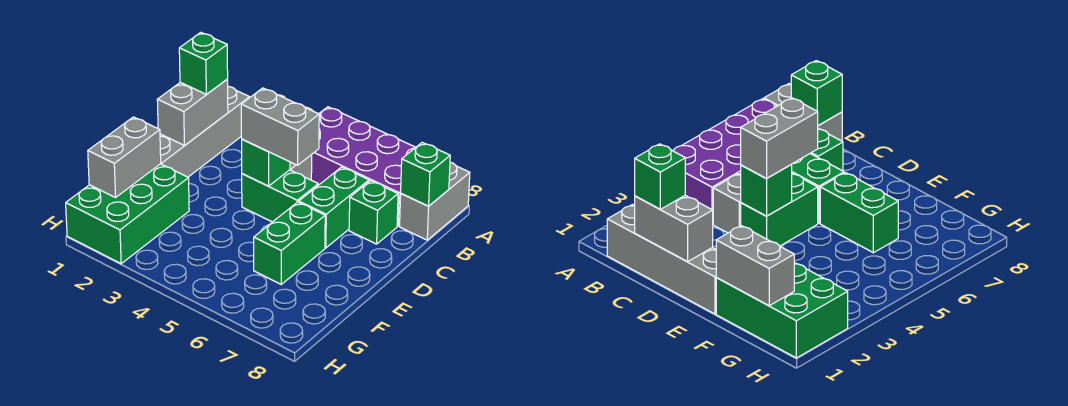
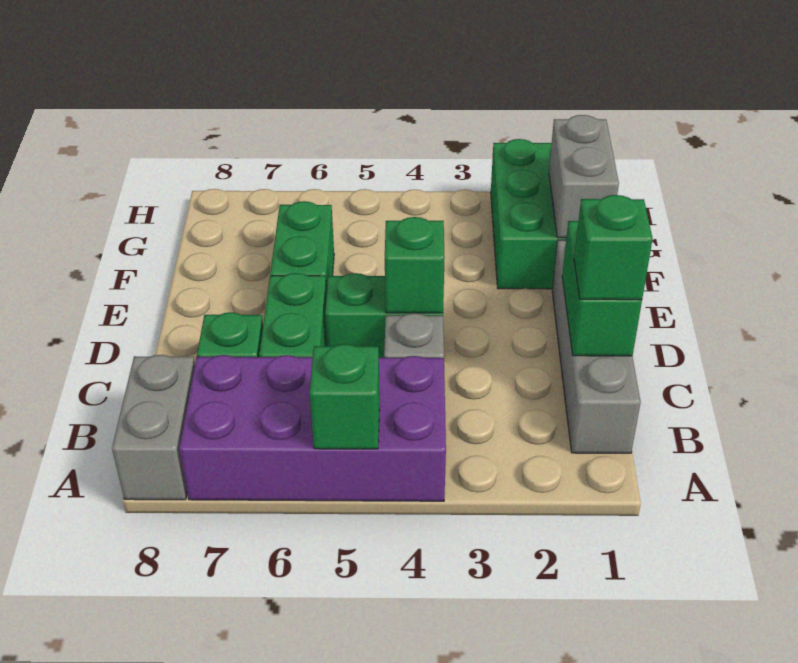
green 1x1 brick [401,142,450,206] -> green 1x1 brick moved to [310,344,380,449]
grey 1x2 brick [157,79,228,146] -> green 1x2 brick [562,221,642,356]
grey 1x2 brick [241,88,319,165] -> none

